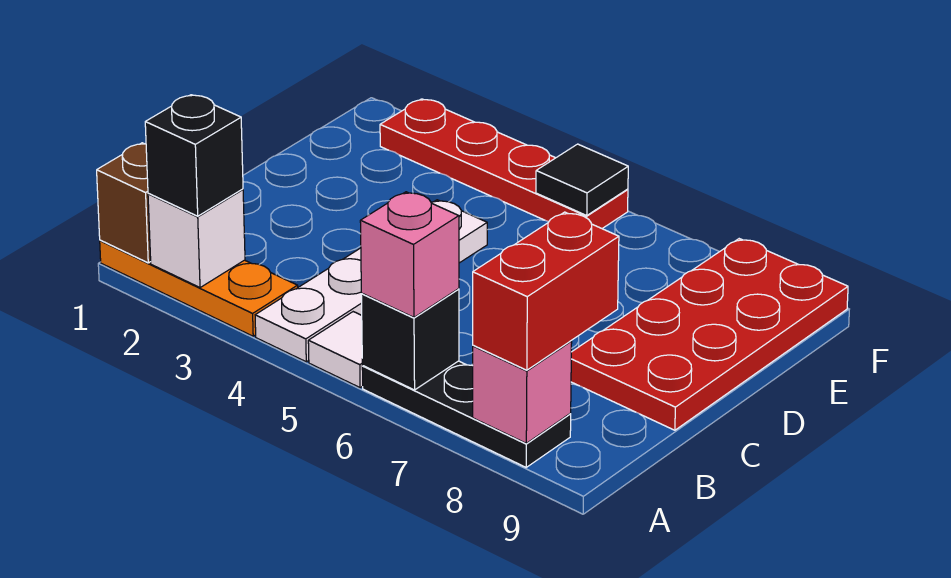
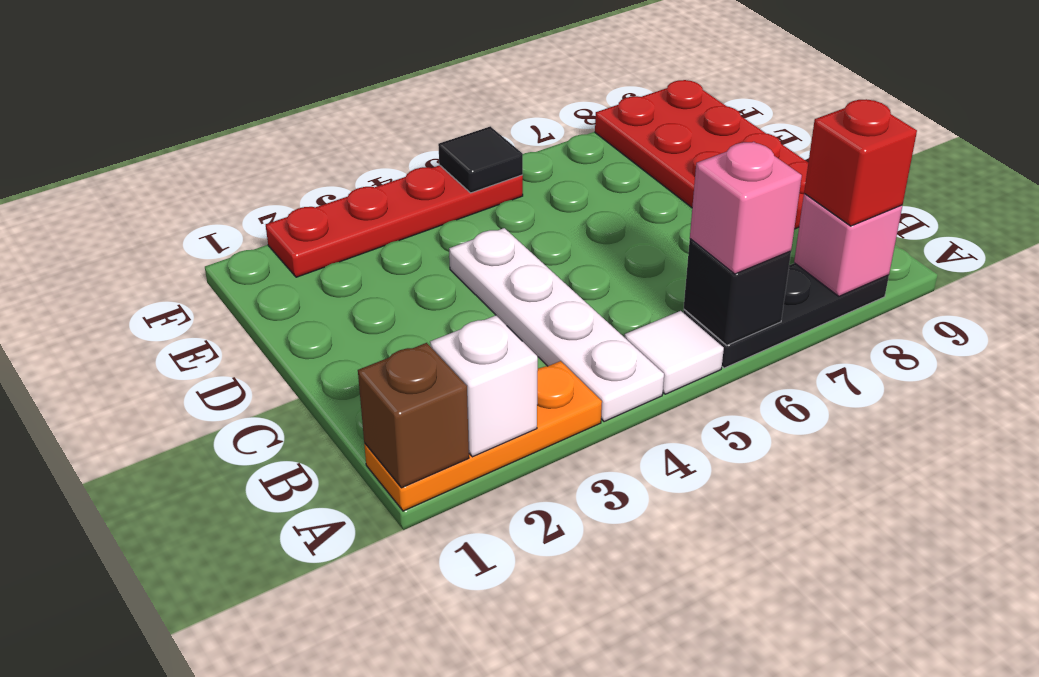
black 1x1 brick [145,95,243,216] -> none
red 1x2 brick [473,212,619,370] -> red 1x1 brick [804,99,917,226]

